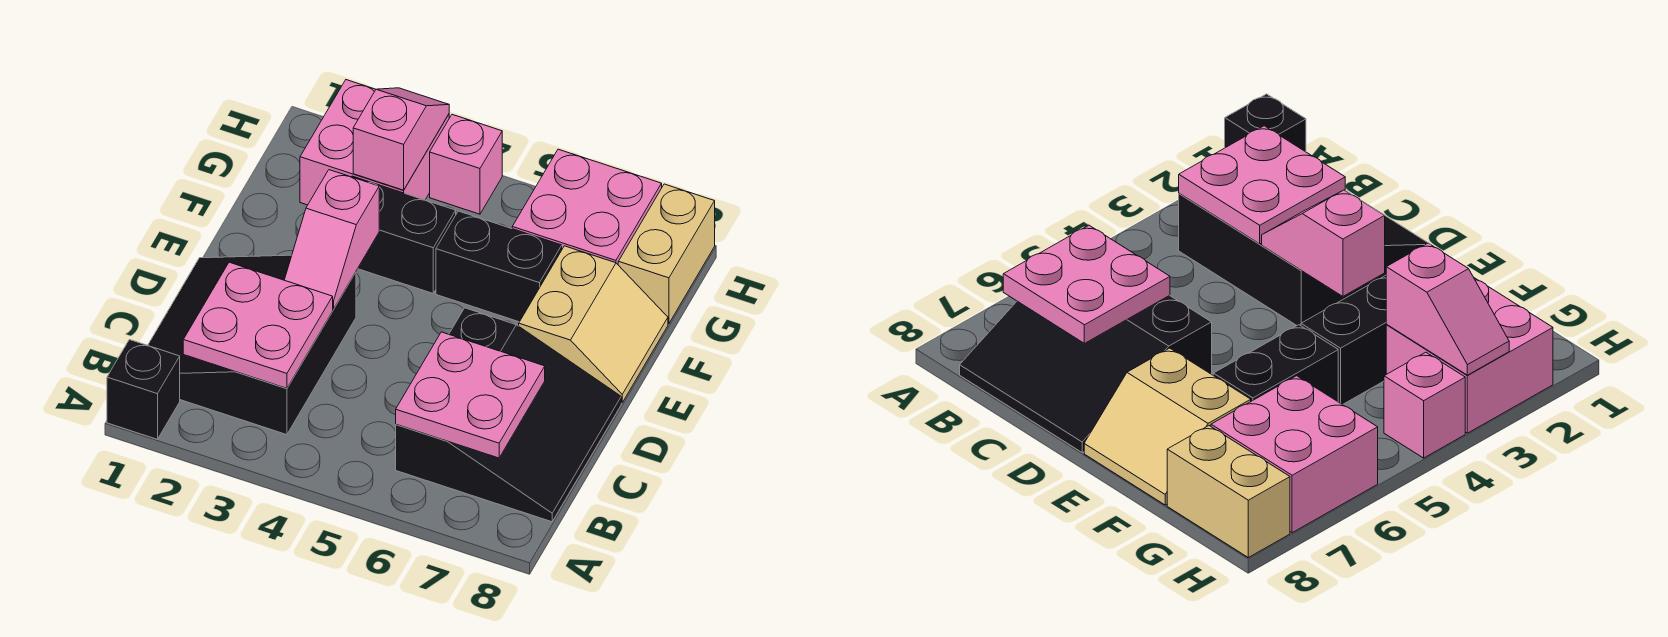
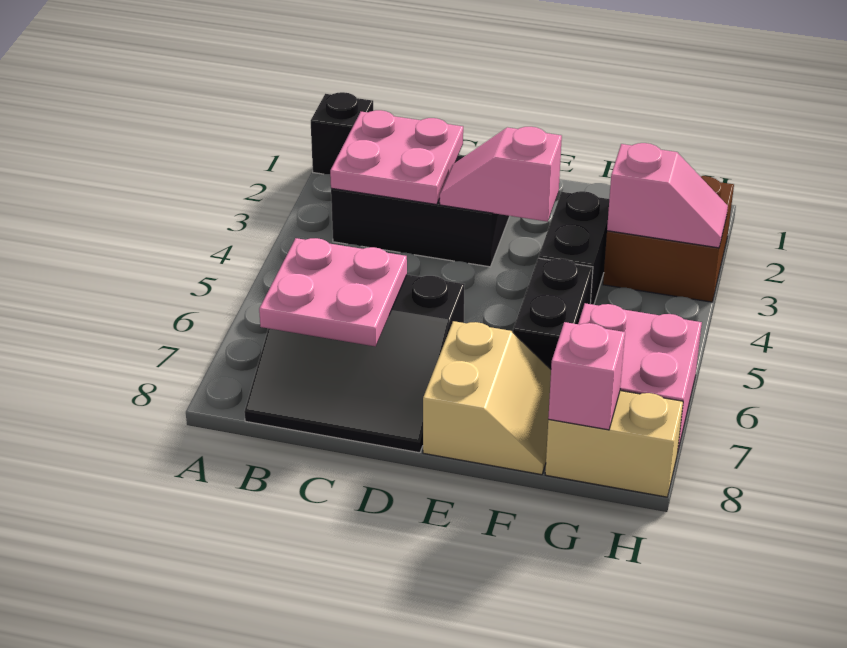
tan 2x2 slope [519,246,668,403] -> tan 2x2 slope turned to [423,321,551,475]
pink 2x2 brick [300,80,449,205] -> brown 2x2 brick [603,176,734,302]
pink 1x1 brick [430,115,502,214] -> pink 1x1 brick moved to [548,322,625,430]

